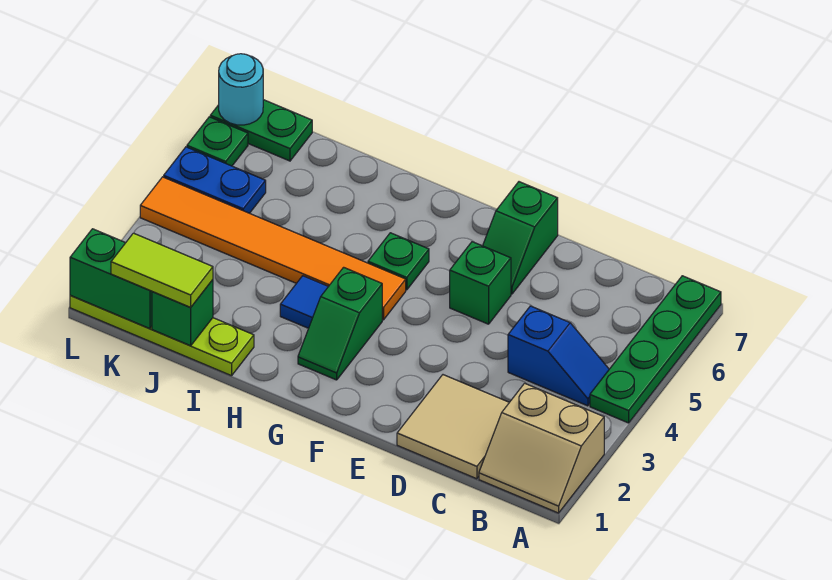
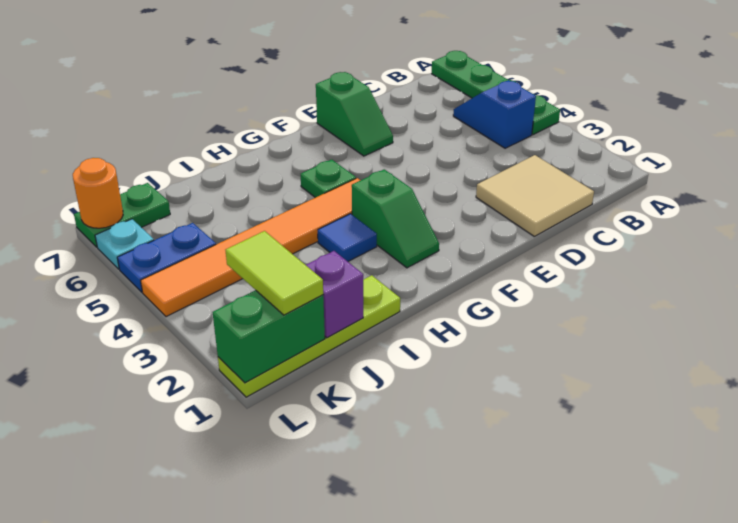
tan 2x2 slope [479,383,604,513] -> none
blue 1x2 slope [508,306,609,406] -> blue 1x2 slope turned to [453,80,536,148]
green 1x1 brick [450,242,511,324] -> none
green 1x1 brick [152,280,213,346] -> purple 1x1 brick [306,251,363,338]
lime 1x2 tile [111,233,213,307] -> lime 1x2 tile turned to [226,231,323,315]
green 1x1 plate [187,117,248,166] -> cyan 1x1 plate [95,219,154,269]
cyan 1x1 round brick [219,54,263,125] -> orange 1x1 round brick [73,158,123,228]

